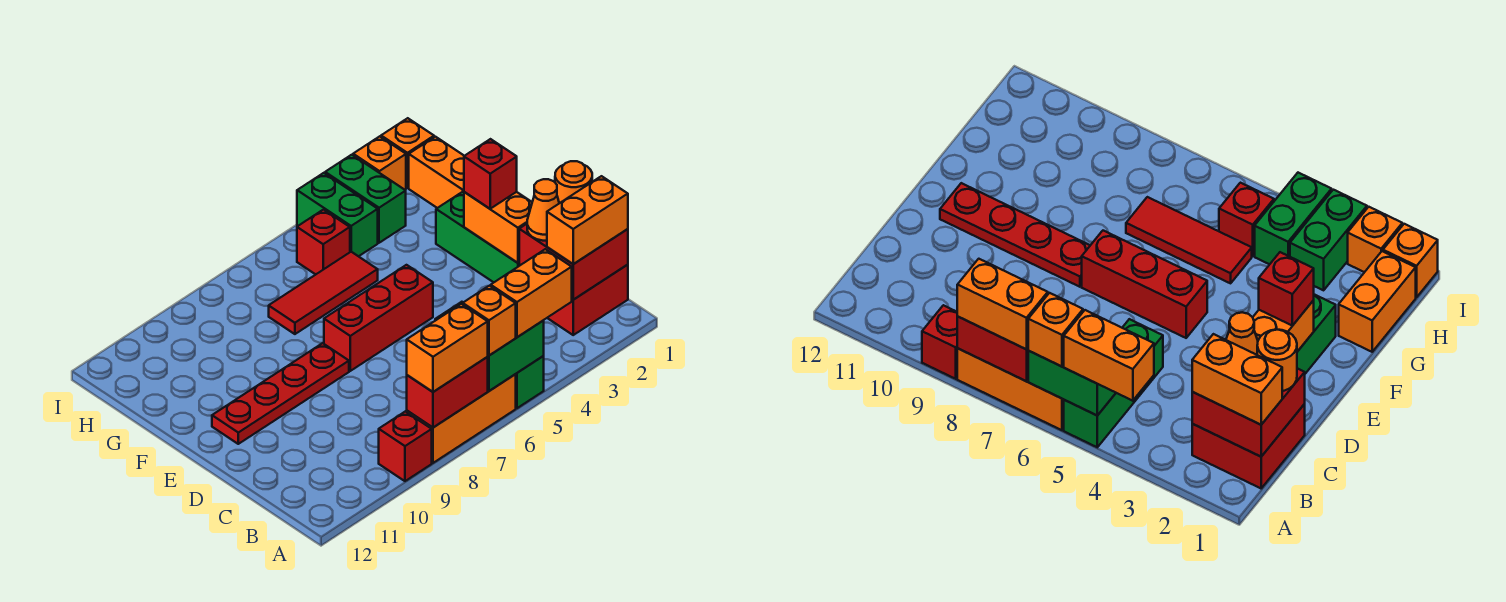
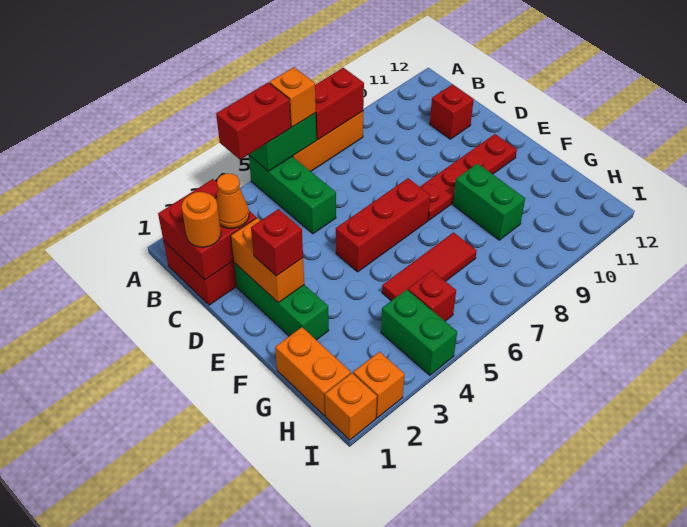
orange 1x2 brick [491,249,572,337] -> red 1x2 brick [216,83,291,160]
orange 1x2 brick [407,304,488,392] -> none
red 1x1 brick [379,411,432,481] -> red 1x1 brick moved to [430,84,474,139]
orange 1x2 brick [547,176,628,264] -> none
green 1x2 brick [325,155,406,243] -> green 1x2 brick moved to [453,164,525,240]

